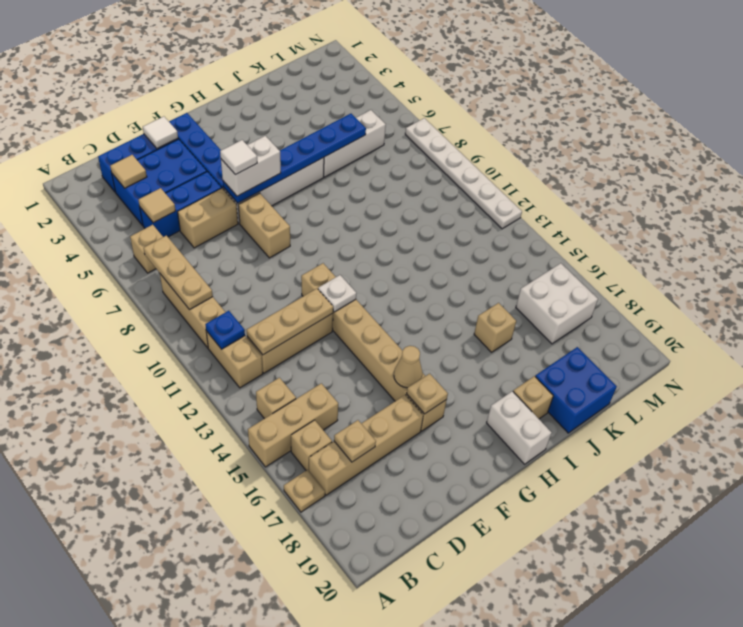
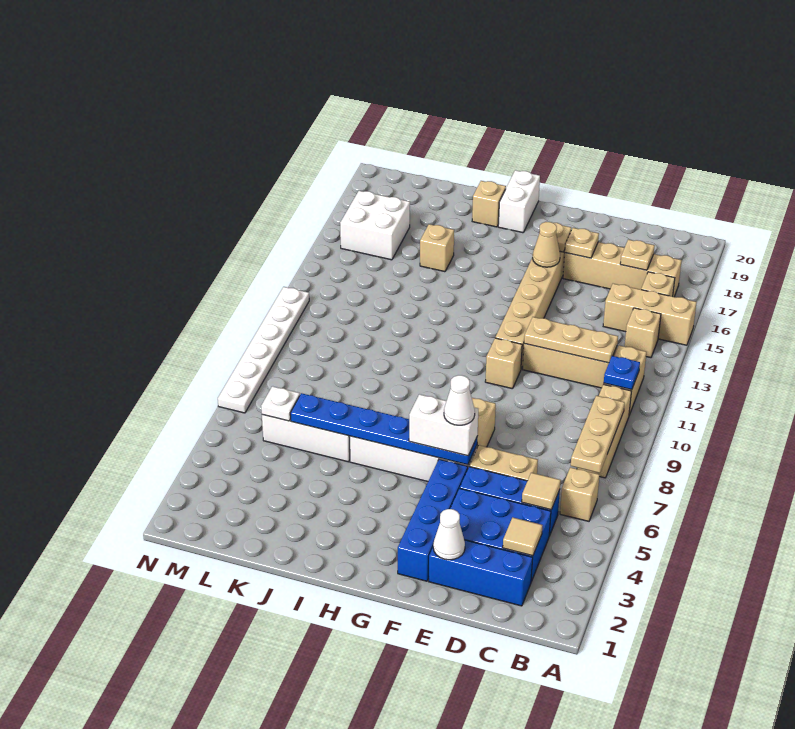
tan 1x1 plate [284,470,325,512] -> tan 1x1 plate moved to [565,228,599,258]
white 1x1 tile [143,116,178,149] -> white 1x1 cone [433,509,465,560]
white 1x1 tile [220,140,257,175] -> white 1x1 cone [444,375,475,425]
white 1x1 plate [318,275,356,312] -> white 1x1 plate moved to [261,386,300,421]
blue 2x2 brick [535,347,617,433] -> none

